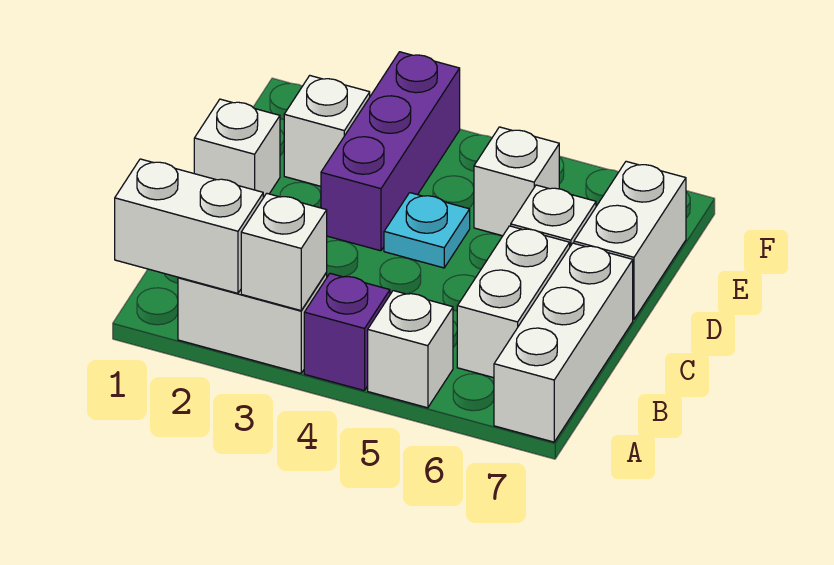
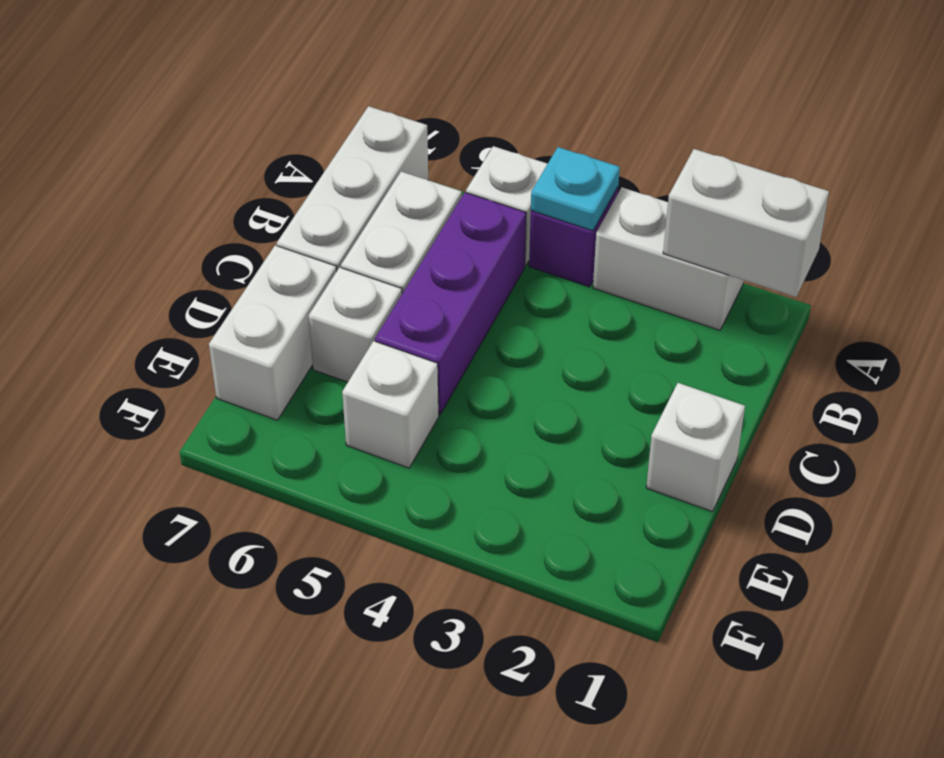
white 1x1 brick [241,193,327,310] -> none
purple 1x3 brick [321,52,460,251] -> purple 1x3 brick moved to [375,192,526,415]
cyan 1x1 plate [384,193,470,268] -> cyan 1x1 plate moved to [531,147,620,231]
white 1x1 brick [284,76,370,186] -> none

